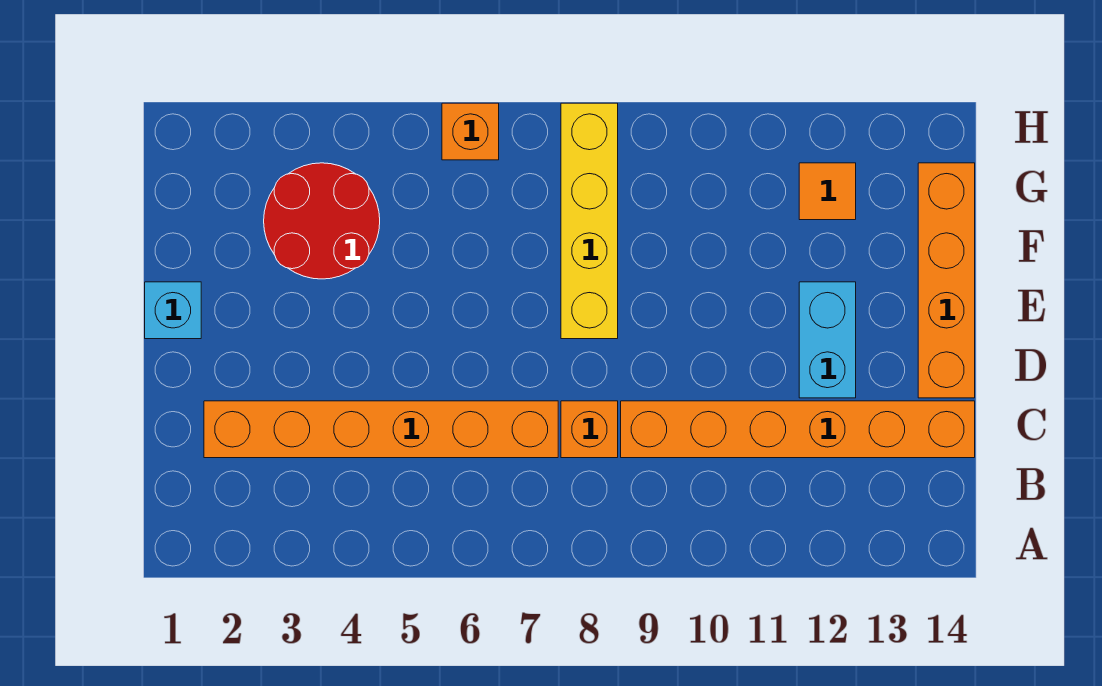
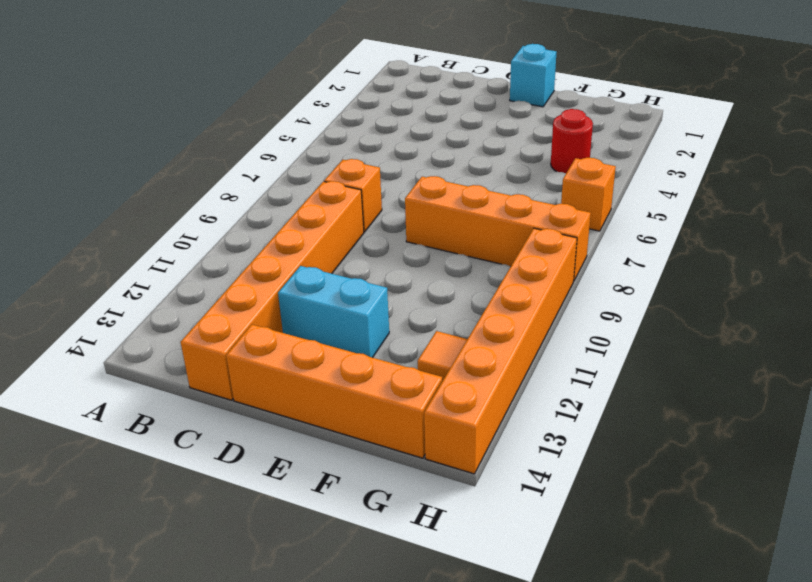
orange 1x6 brick [204,401,558,458] -> orange 1x6 brick moved to [424,228,577,474]
yellow 1x4 brick [561,103,618,339] -> orange 1x4 brick [405,176,591,280]
red 2x2 round brick [264,163,380,279] -> red 1x1 round brick [551,109,593,173]

